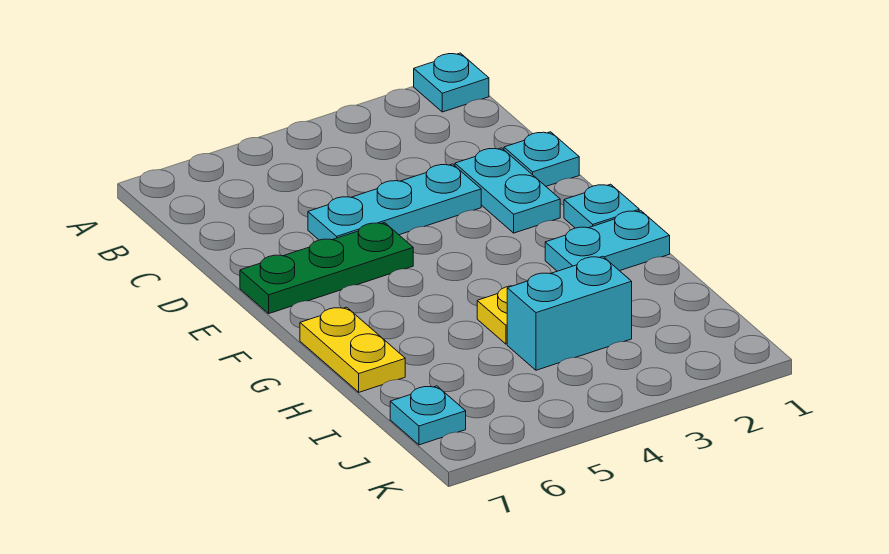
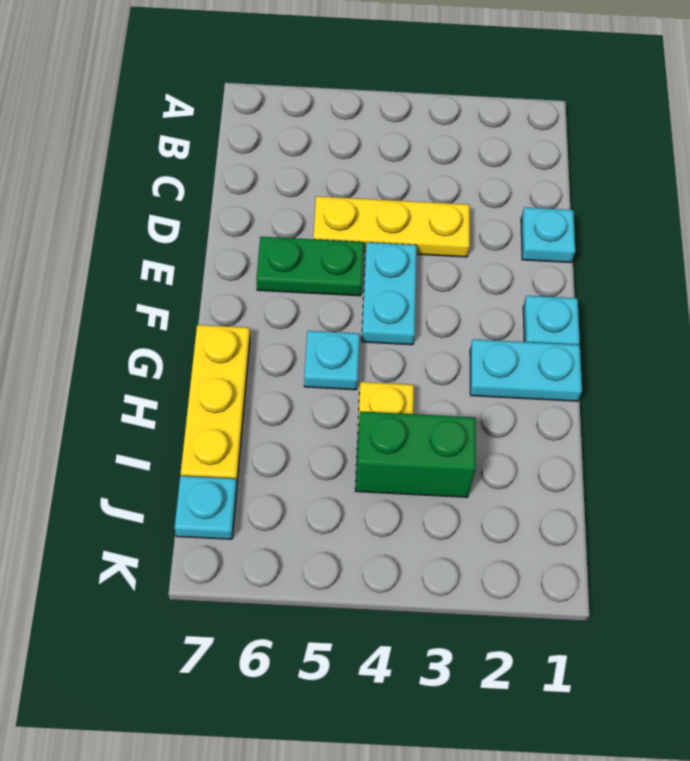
cyan 1x1 plate [414,53,489,112] -> cyan 1x1 plate moved to [304,331,360,390]
cyan 1x2 plate [455,148,560,233] -> cyan 1x2 plate moved to [362,242,417,345]
cyan 1x3 plate [308,164,481,240] -> yellow 1x3 plate [313,196,470,257]
green 1x3 plate [240,223,413,313] -> green 1x2 plate [256,237,364,296]
yellow 1x2 plate [300,307,405,392] -> yellow 1x3 plate [181,325,250,483]
cyan 1x2 brick [507,256,632,370] -> green 1x2 brick [355,411,476,497]

